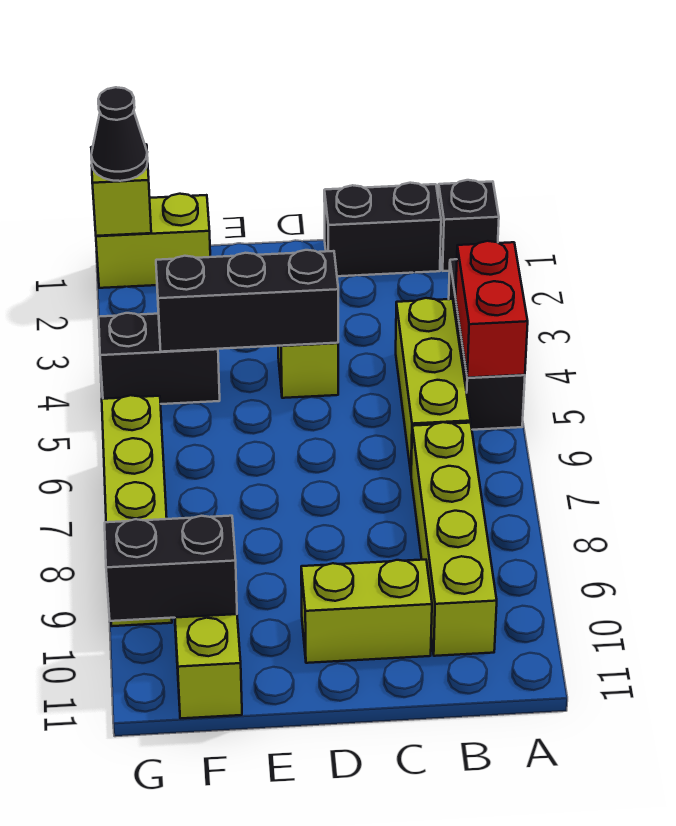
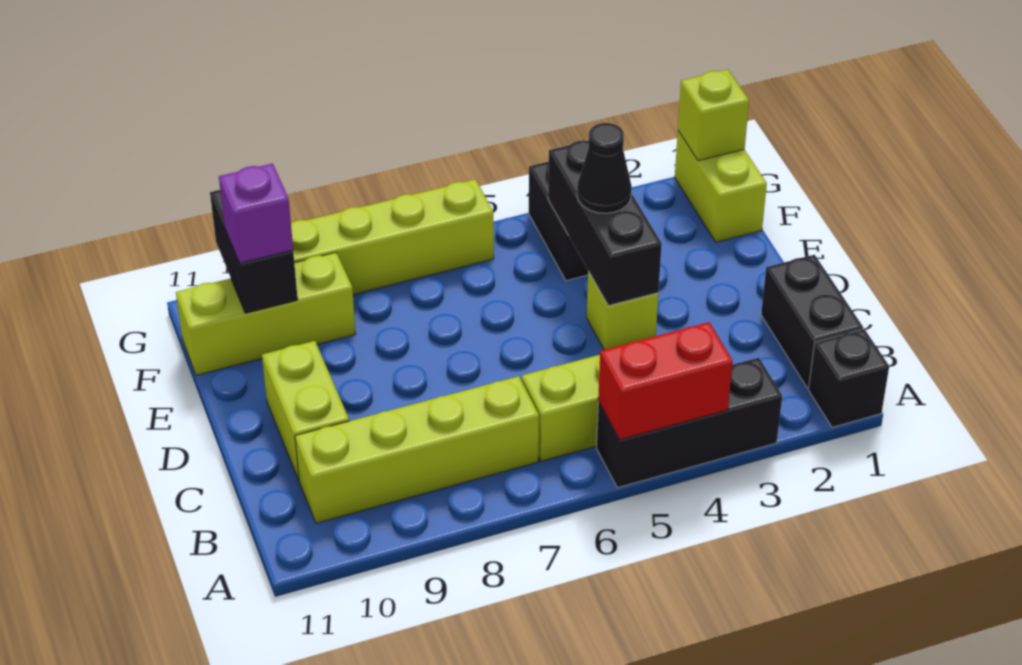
none -> purple 1x1 brick [219,164,293,263]
black 1x1 cone [91,87,148,181] -> black 1x1 cone moved to [577,123,632,213]

